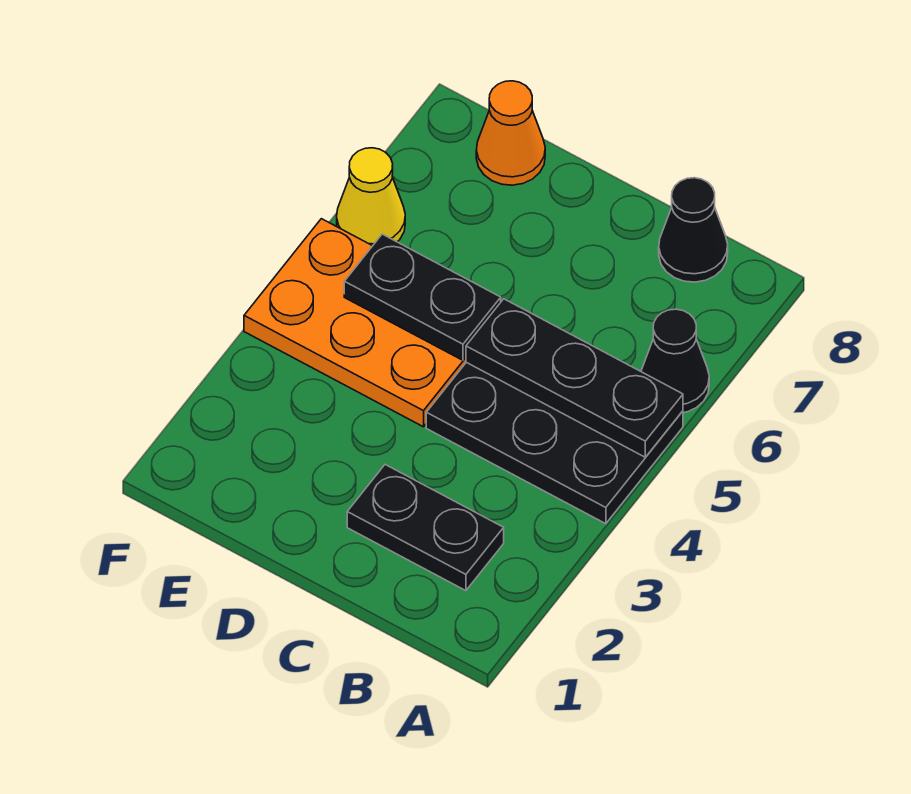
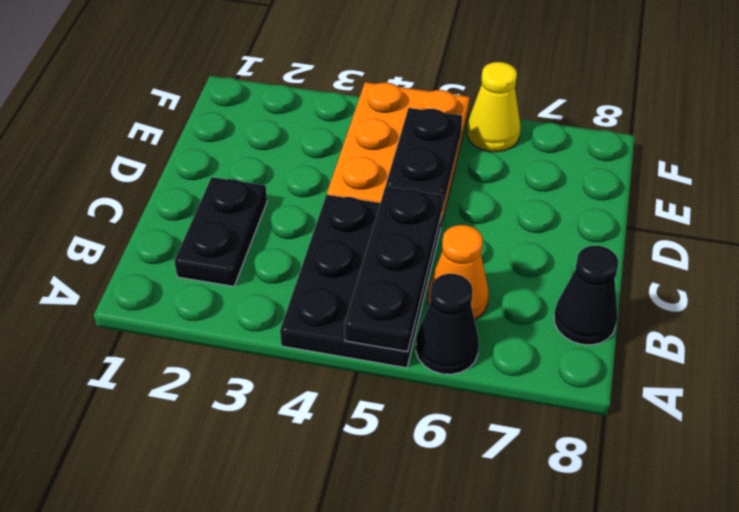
orange 1x1 cone [476,81,545,185] -> orange 1x1 cone moved to [428,225,488,320]

